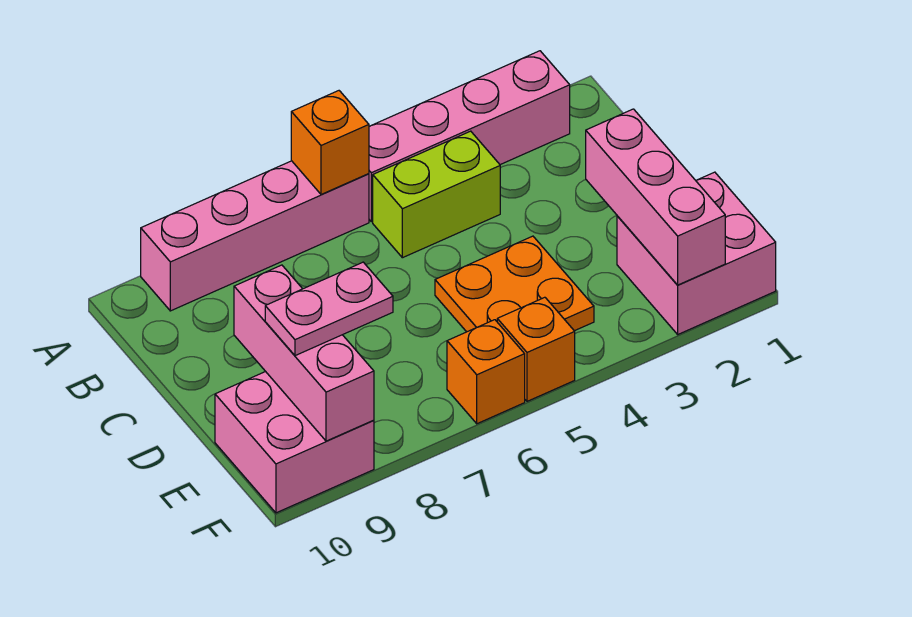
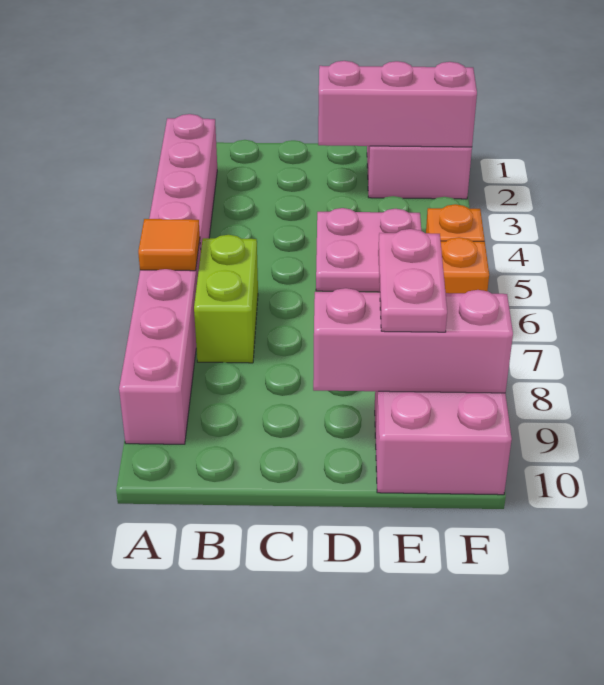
orange 1x1 brick [291,91,369,194] -> orange 1x1 tile [138,219,200,271]
lime 1x2 brick [373,131,500,258] -> lime 1x2 brick moved to [194,235,258,363]
orange 2x2 plate [435,236,594,332] -> pink 2x2 plate [316,208,421,292]

